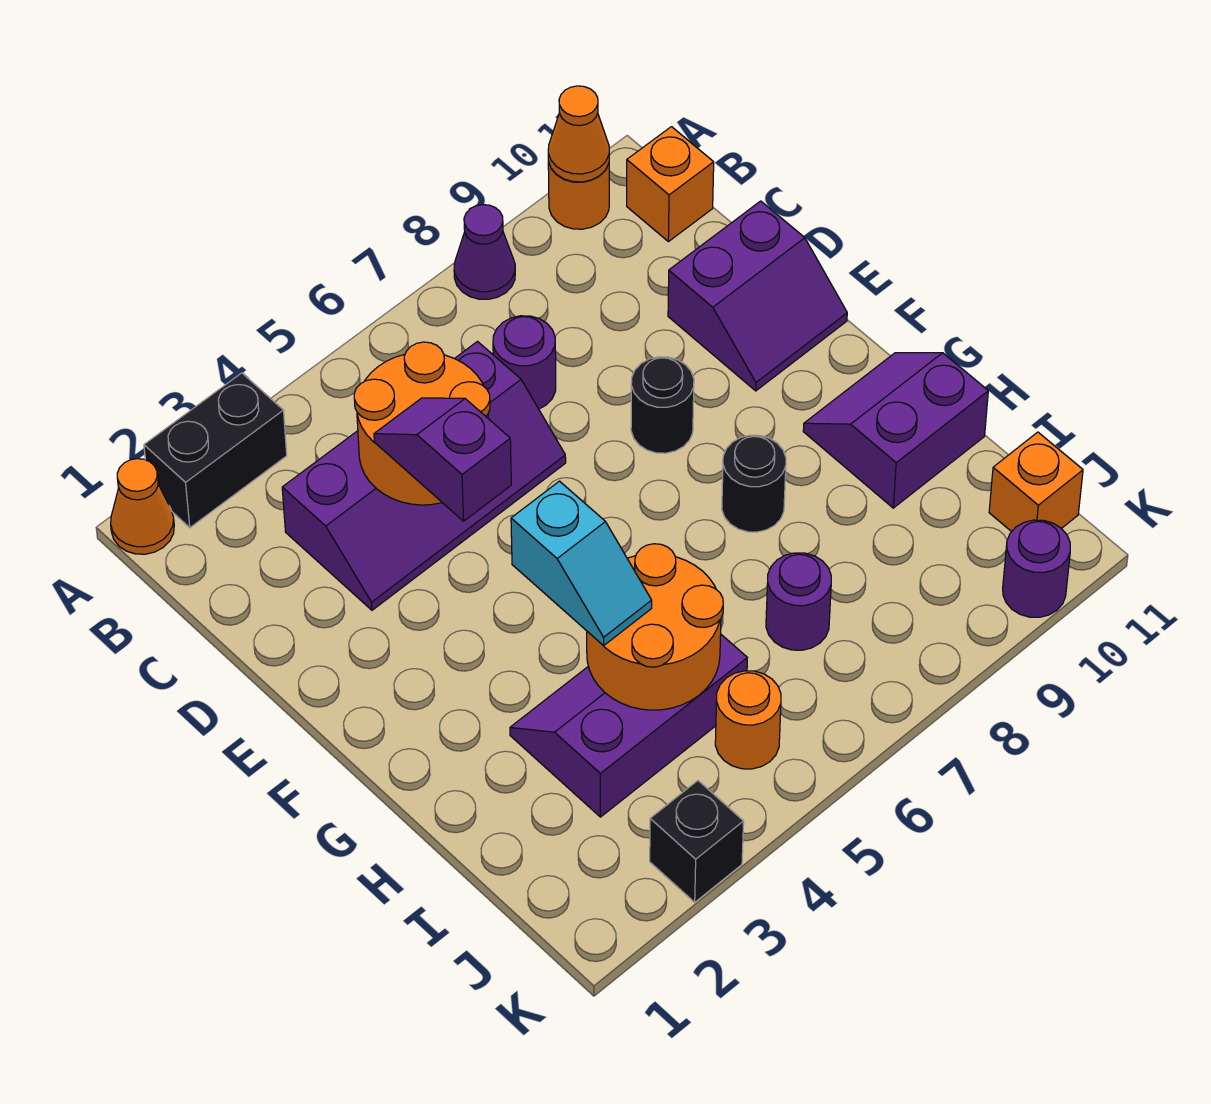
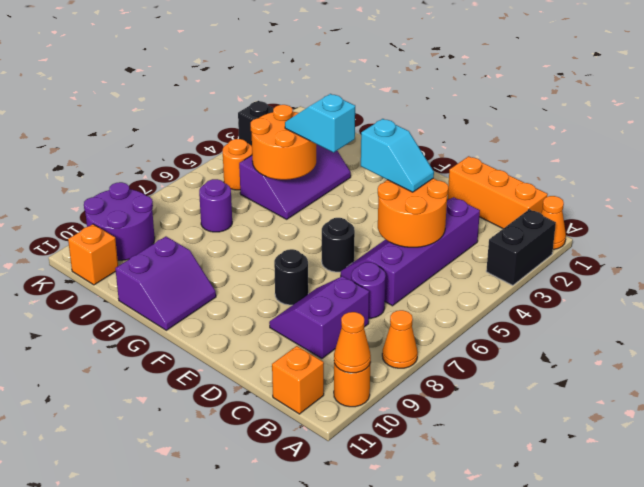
purple 1x1 cone [454,205,515,299] -> orange 1x1 cone [382,310,418,368]
none -> orange 1x3 brick [448,156,548,229]
purple 1x2 slope [374,398,511,521] -> cyan 1x2 slope [361,119,434,192]
purple 2x2 slope [668,201,847,391] -> purple 2x2 slope moved to [269,276,369,359]
black 1x1 round brick [722,435,786,532] -> black 1x1 round brick moved to [322,218,355,272]
purple 1x1 round brick [1003,520,1070,617] -> purple 2x2 round brick [84,182,155,260]

